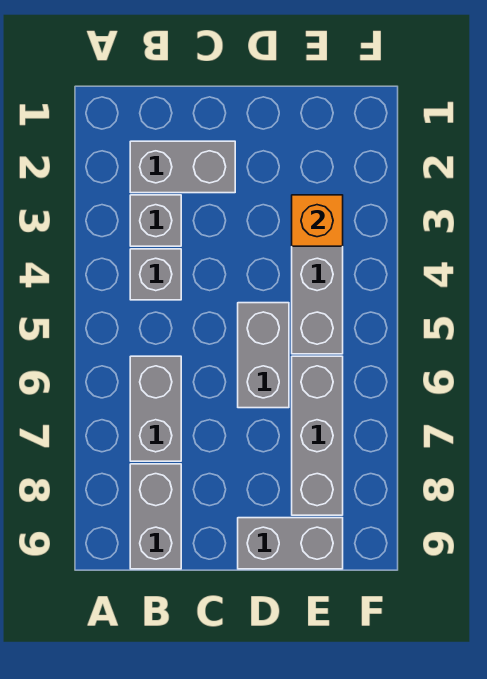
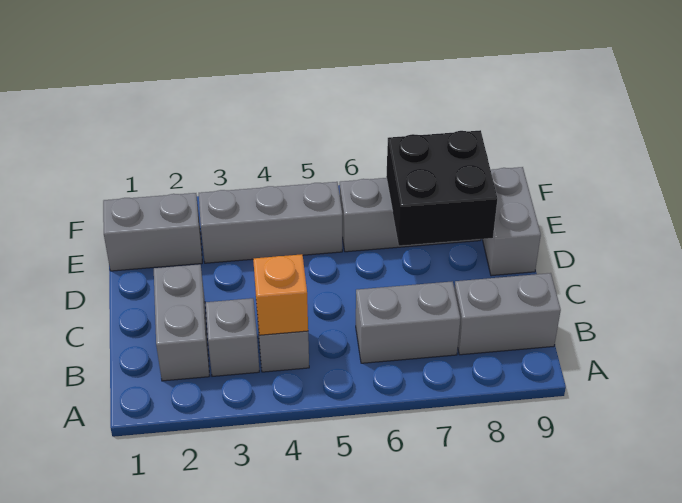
grey 1x2 brick [238,303,289,408] -> grey 1x2 brick moved to [103,193,202,271]
none -> black 2x2 brick [386,130,497,246]
orange 1x1 brick [292,195,343,246] -> orange 1x1 brick moved to [253,254,308,335]

